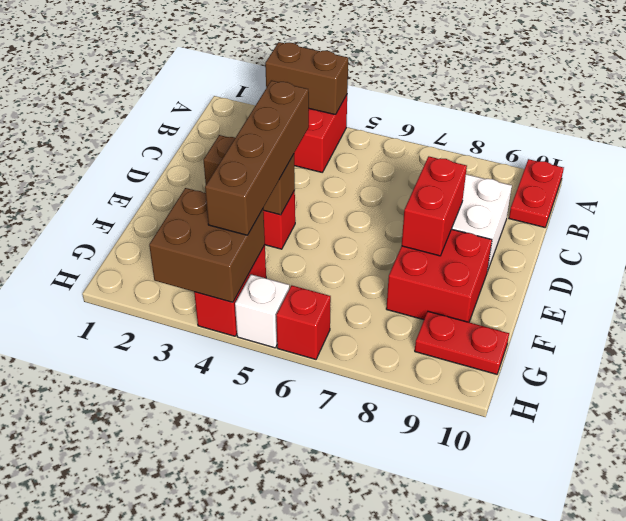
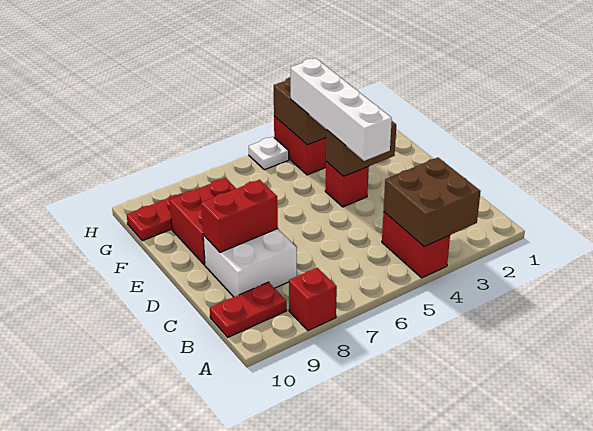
brown 1x2 brick [265,42,348,115] -> brown 2x2 brick [384,158,481,247]
red 1x2 plate [509,159,564,227] -> red 1x2 plate turned to [210,282,287,337]
brown 1x4 brick [205,81,309,235] -> white 1x4 brick [291,58,392,161]
red 1x2 brick [402,156,467,256] -> red 1x2 brick turned to [201,180,278,252]
white 1x1 brick [235,274,289,348] -> white 1x1 plate [249,137,289,170]
red 1x1 brick [276,285,331,359] -> red 1x1 brick moved to [289,268,337,331]

